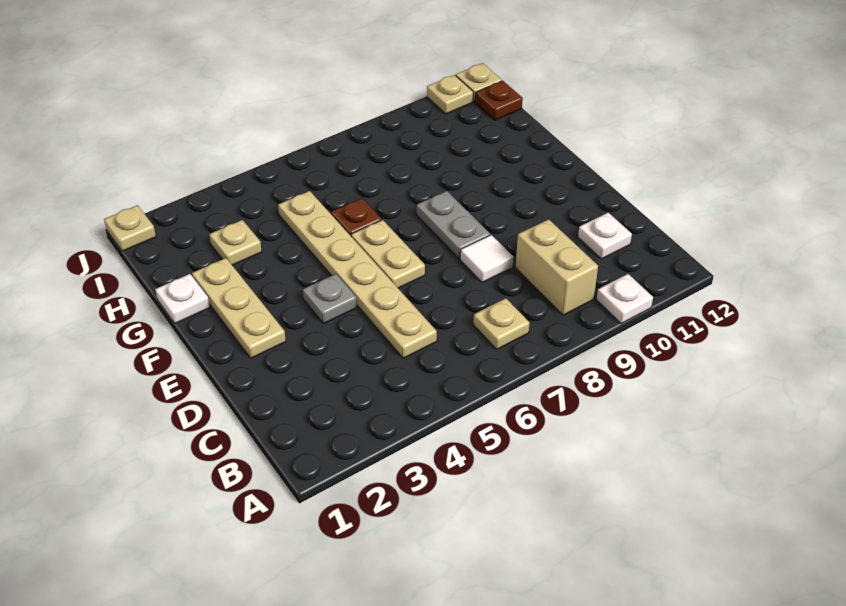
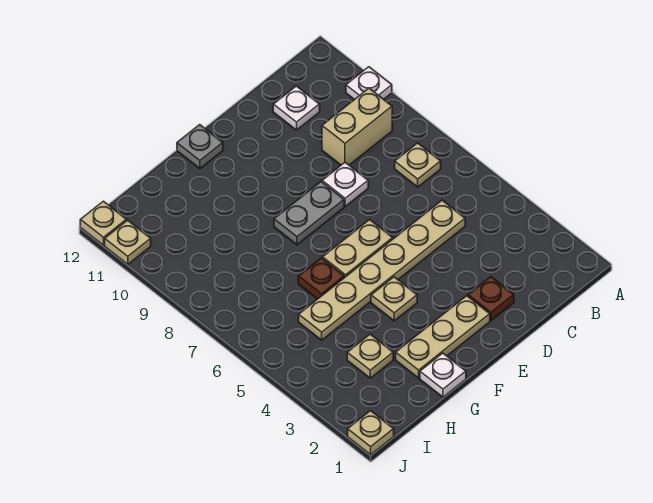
white 1x1 tile [460,235,514,282] -> white 1x1 plate [322,162,368,206]
grey 1x1 plate [303,274,357,323] -> grey 1x1 plate moved to [177,125,223,169]
none -> tan 1x1 plate [371,277,417,321]
brown 1x1 plate [475,81,523,120] -> brown 1x1 plate moved to [468,277,514,321]

